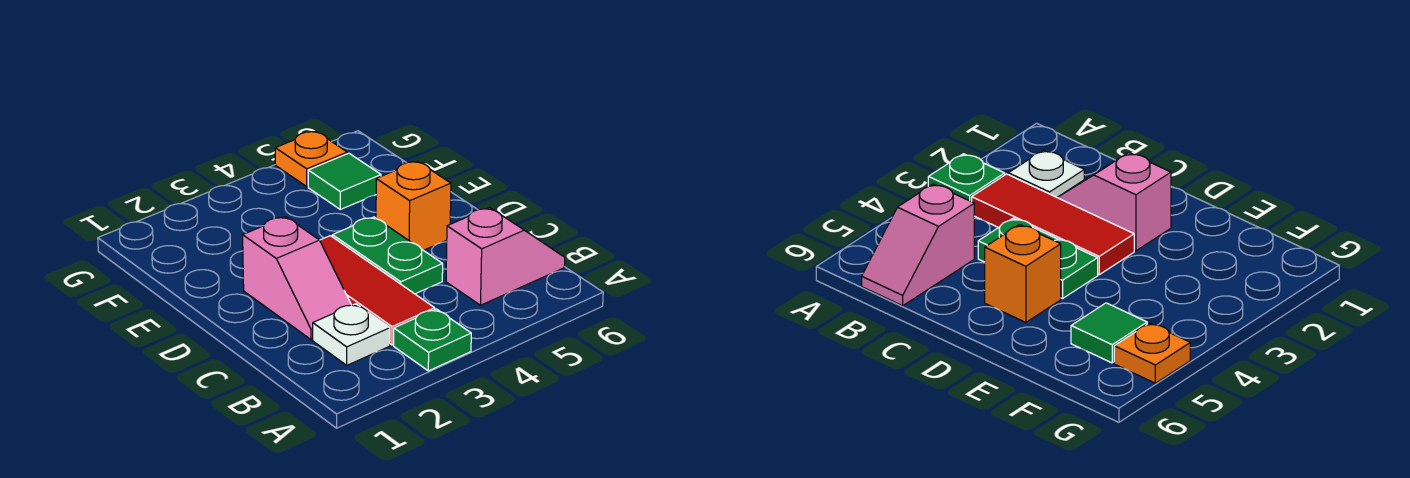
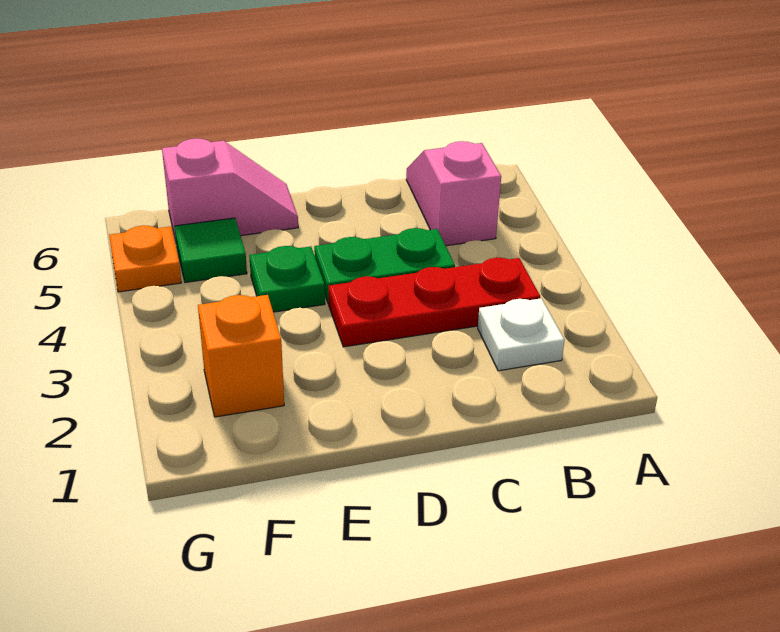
green 1x1 plate [394,309,471,371] -> green 1x1 plate moved to [249,246,325,312]
red 1x3 tile [320,236,435,345] -> red 1x3 plate [329,258,540,347]
pink 1x2 slope [243,217,351,340] -> pink 1x2 slope moved to [162,138,298,241]
orange 1x1 brick [376,161,451,250] -> orange 1x1 brick moved to [198,295,284,417]

